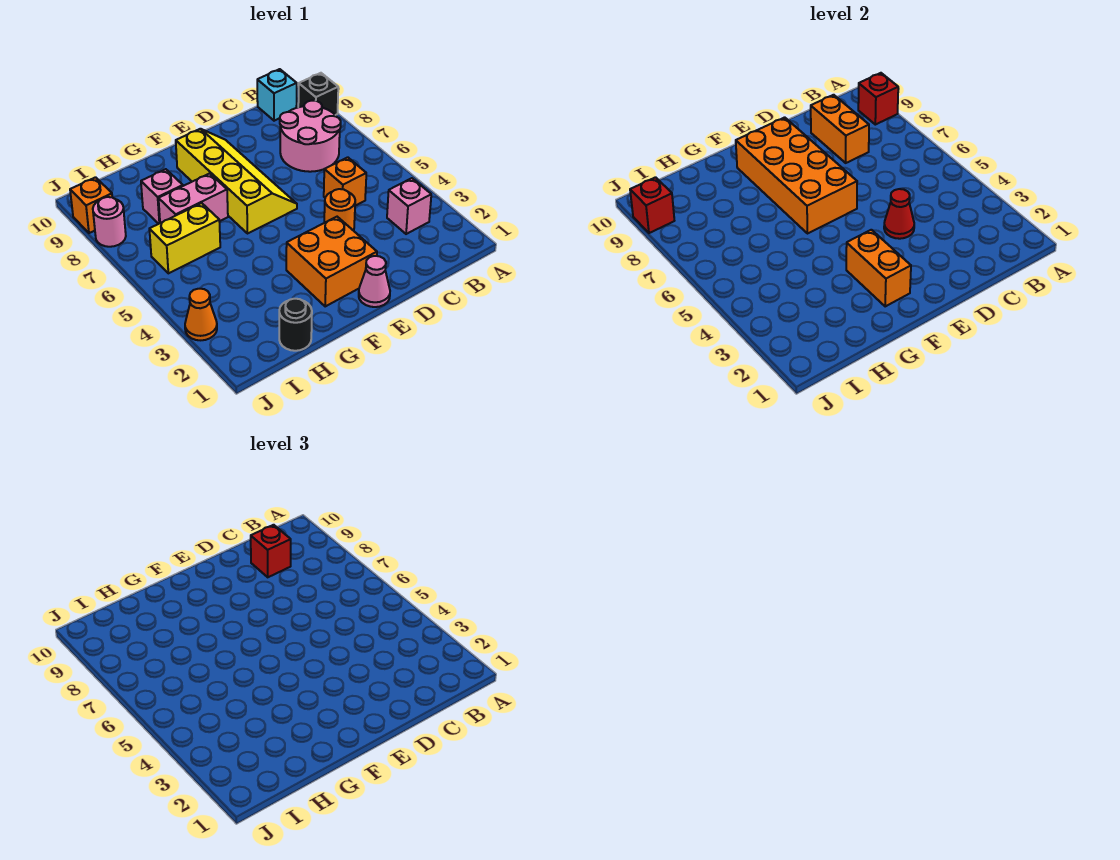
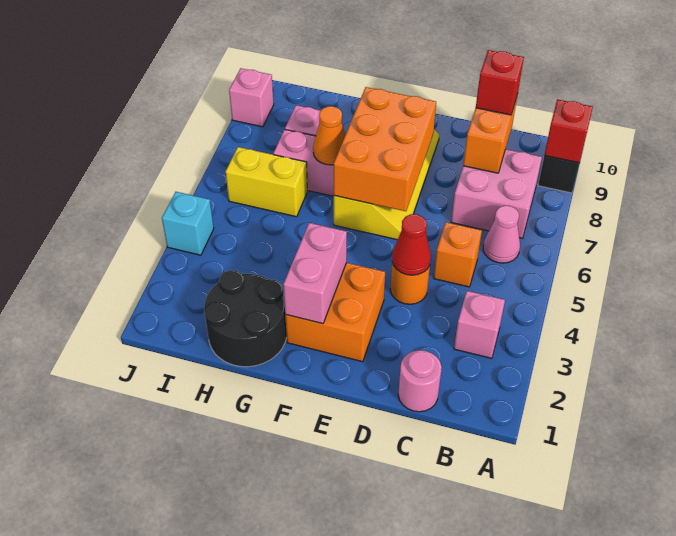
pink 2x2 round brick [280,101,341,172] -> pink 2x2 brick [451,149,542,238]
cyan 1x1 brick [257,69,297,121] -> cyan 1x1 brick moved to [162,192,214,255]
pink 1x1 cone [359,256,390,307] -> pink 1x1 cone moved to [483,206,520,263]
orange 2x4 brick [736,117,857,233] -> orange 2x3 brick [334,87,436,211]
orange 1x2 brick [846,230,911,306] -> pink 1x2 brick [283,223,347,324]
black 1x1 round brick [279,299,312,351] -> black 2x2 round brick [204,270,287,367]
orange 1x1 cone [185,289,217,340] -> orange 1x1 cone moved to [313,106,346,165]
pink 1x1 round brick [93,197,126,247] -> pink 1x1 round brick moved to [398,350,442,412]
orange 1x1 brick [70,177,112,233] -> pink 1x1 brick [229,68,274,127]
red 1x1 brick [630,177,674,233] -> none

